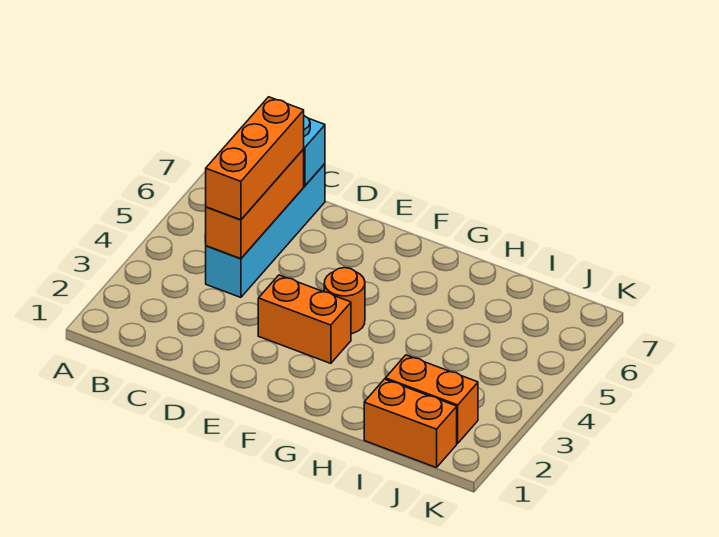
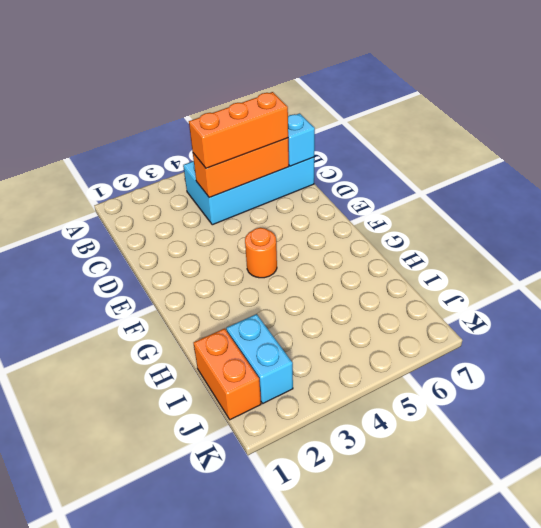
cyan 1x4 brick [206,164,325,297] -> cyan 2x4 brick [183,157,314,225]
orange 1x2 brick [258,275,351,363] -> none
orange 1x2 brick [385,355,478,443] -> cyan 1x2 brick [226,314,293,403]

